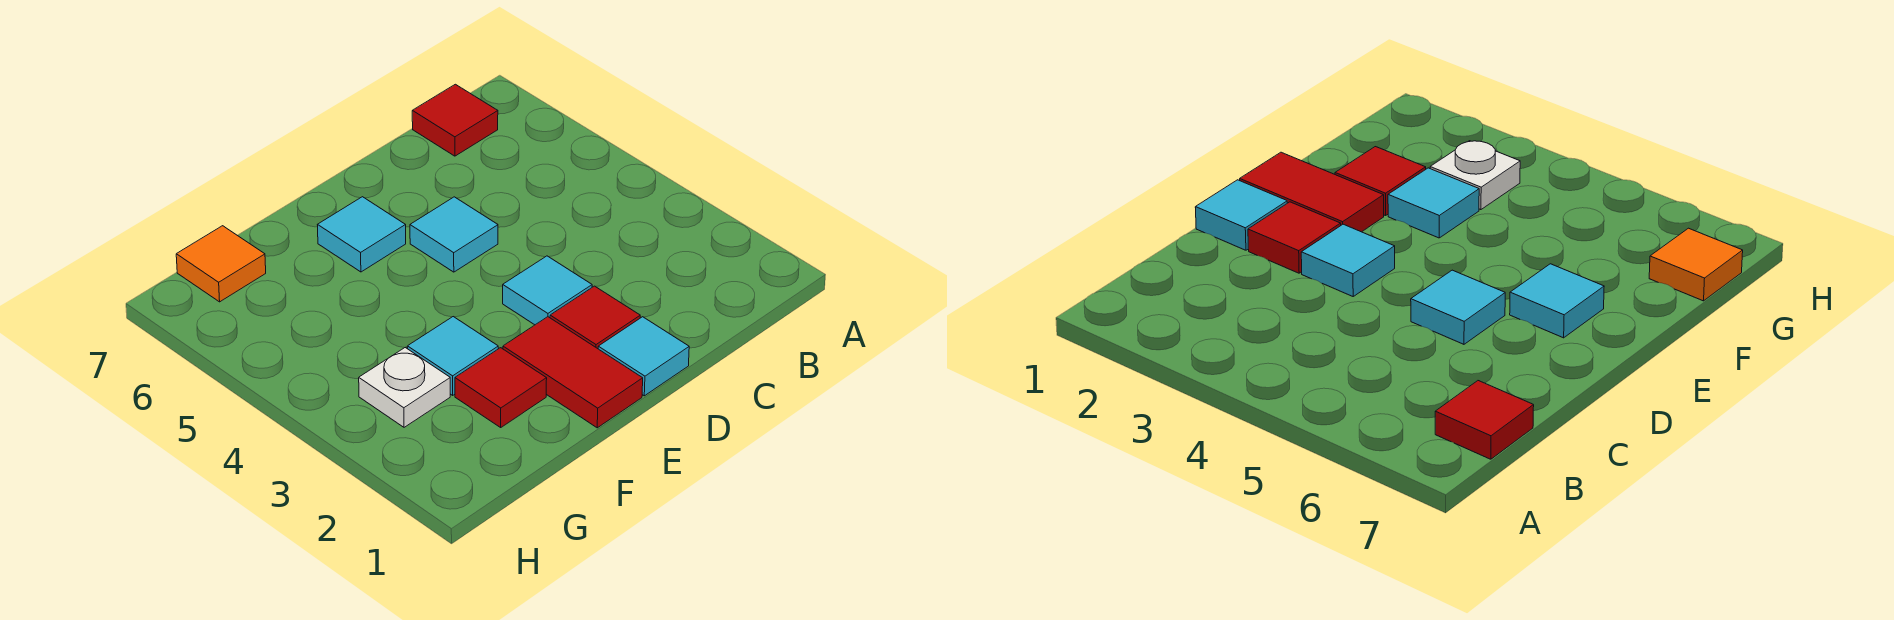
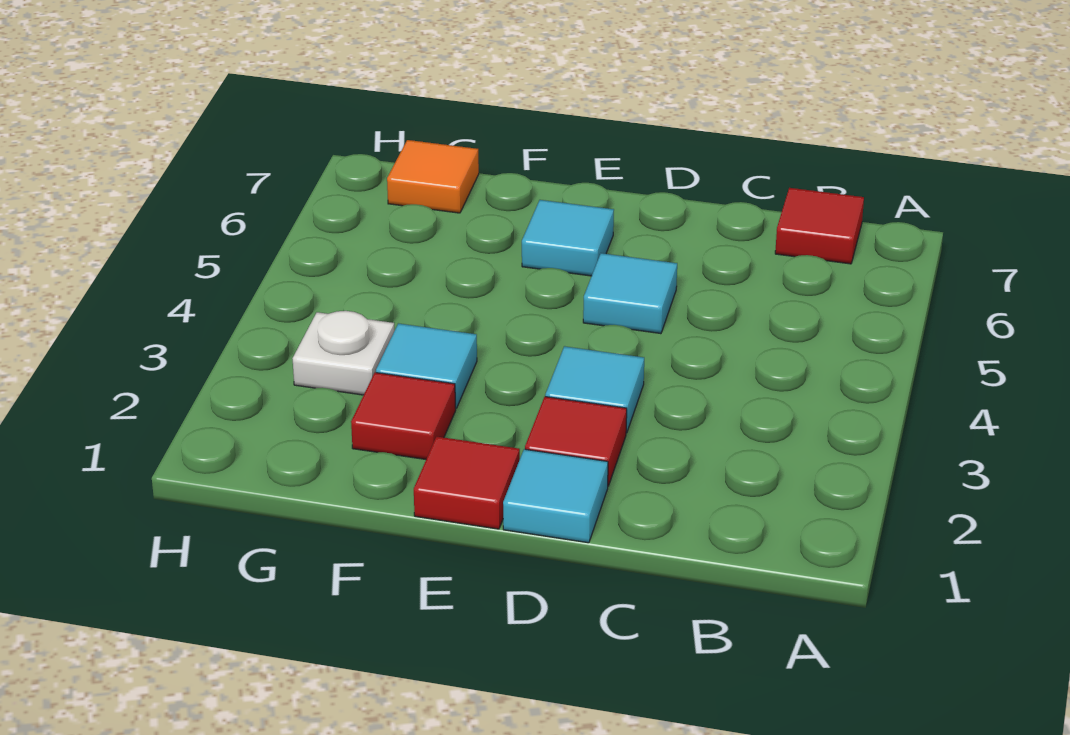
red 1x2 tile [503,317,643,428] -> red 1x1 tile [414,437,520,529]

